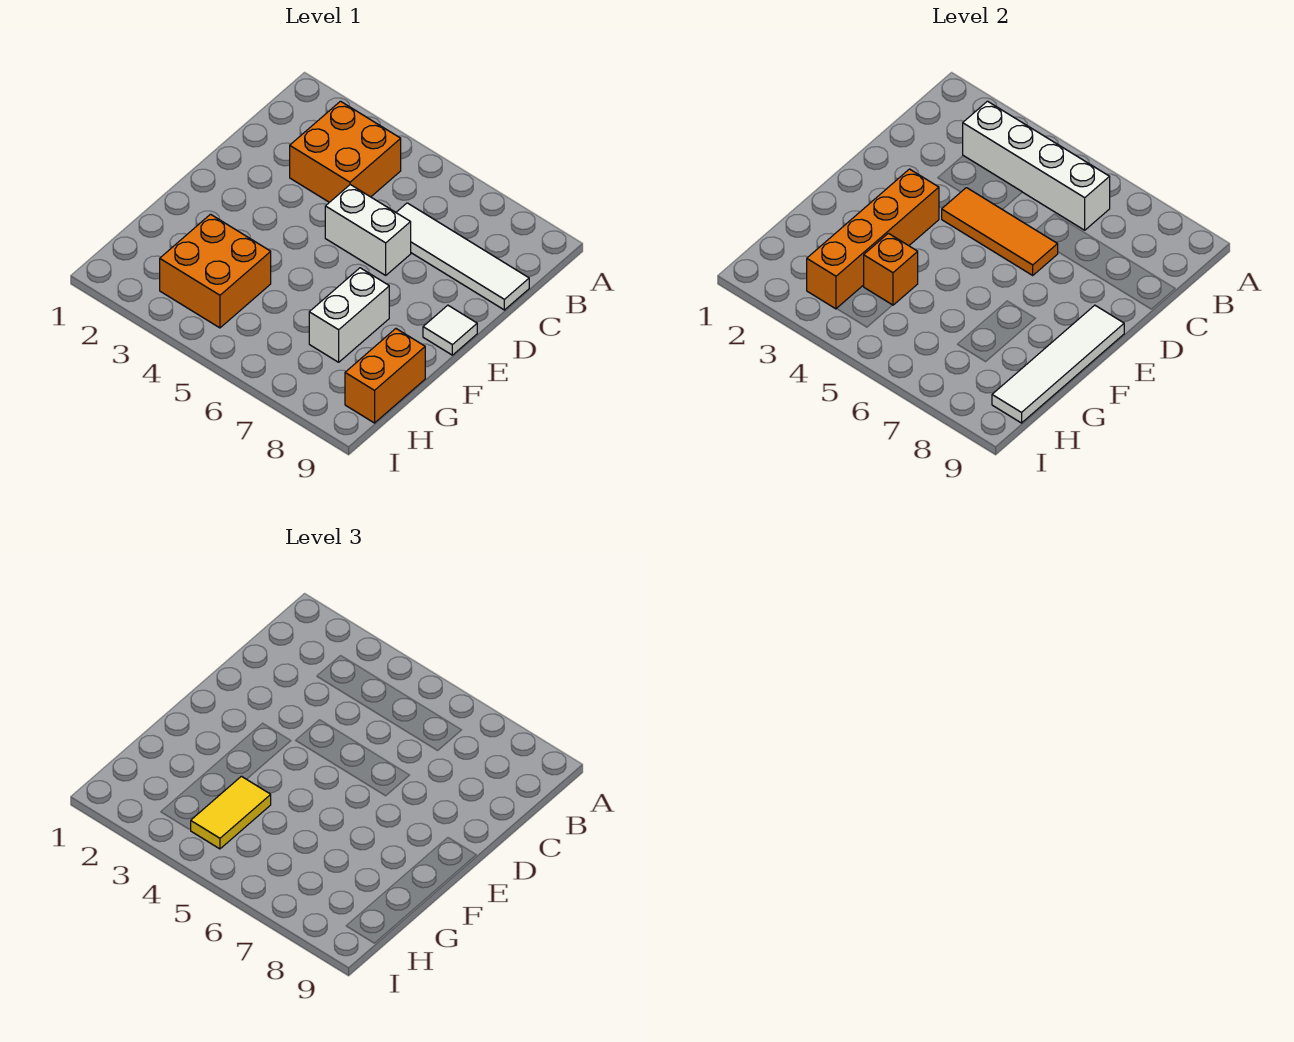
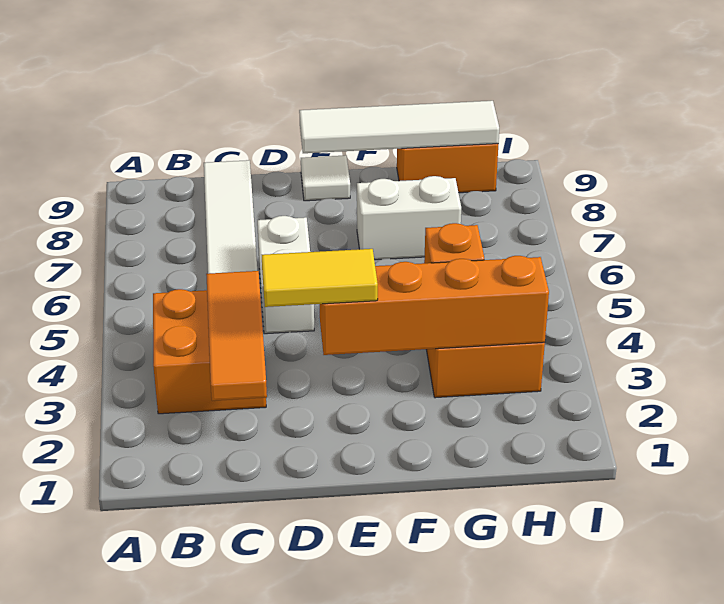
white 1x4 brick [963,101,1110,230] -> none
orange 1x3 tile [942,188,1058,275] -> orange 1x3 tile moved to [206,271,267,401]
yellow 1x2 tile [191,776,271,849] -> yellow 1x2 tile moved to [262,249,378,307]

